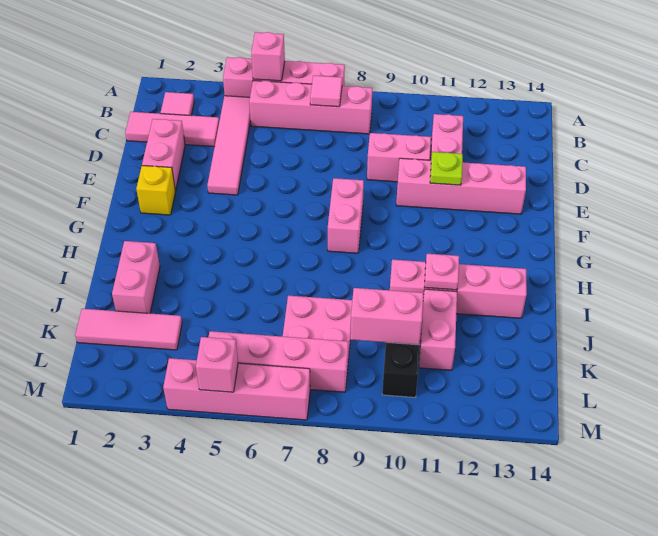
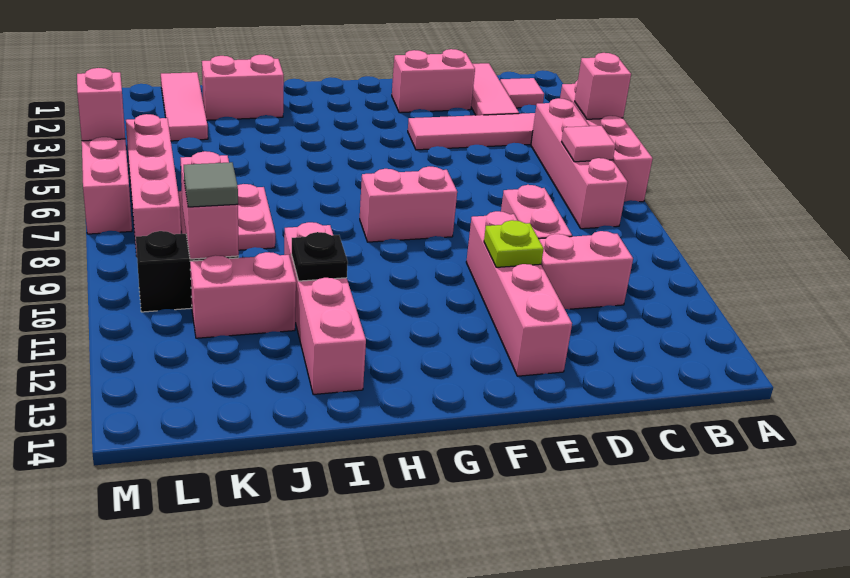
yellow 1x1 brick [136,166,175,215] -> none
pink 1x1 plate [424,254,459,290] -> black 1x1 plate [292,232,348,281]
none -> grey 1x1 tile [184,162,238,207]

